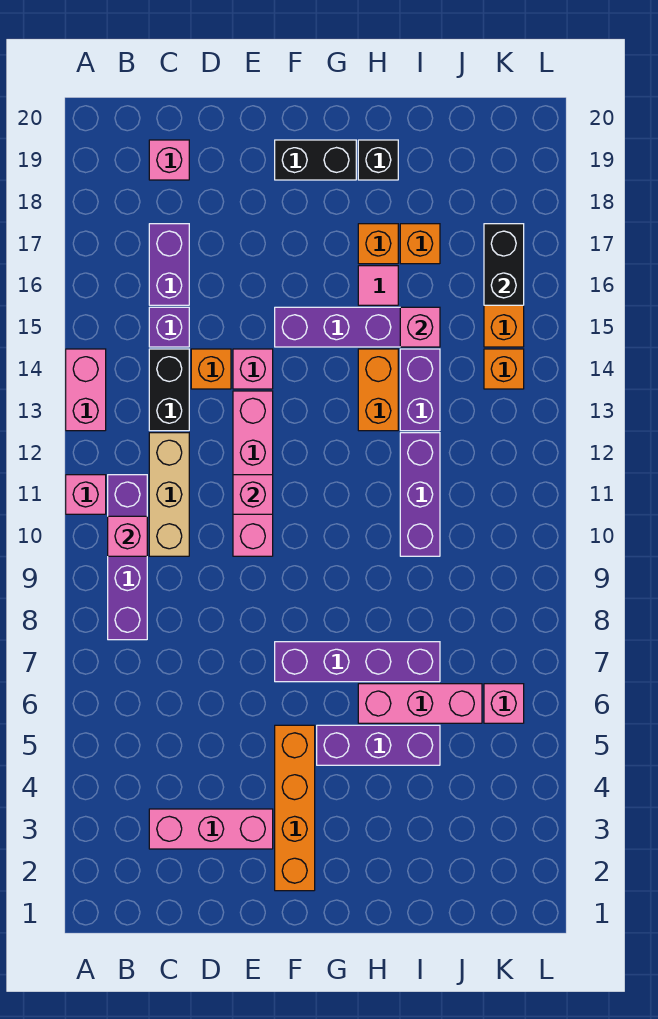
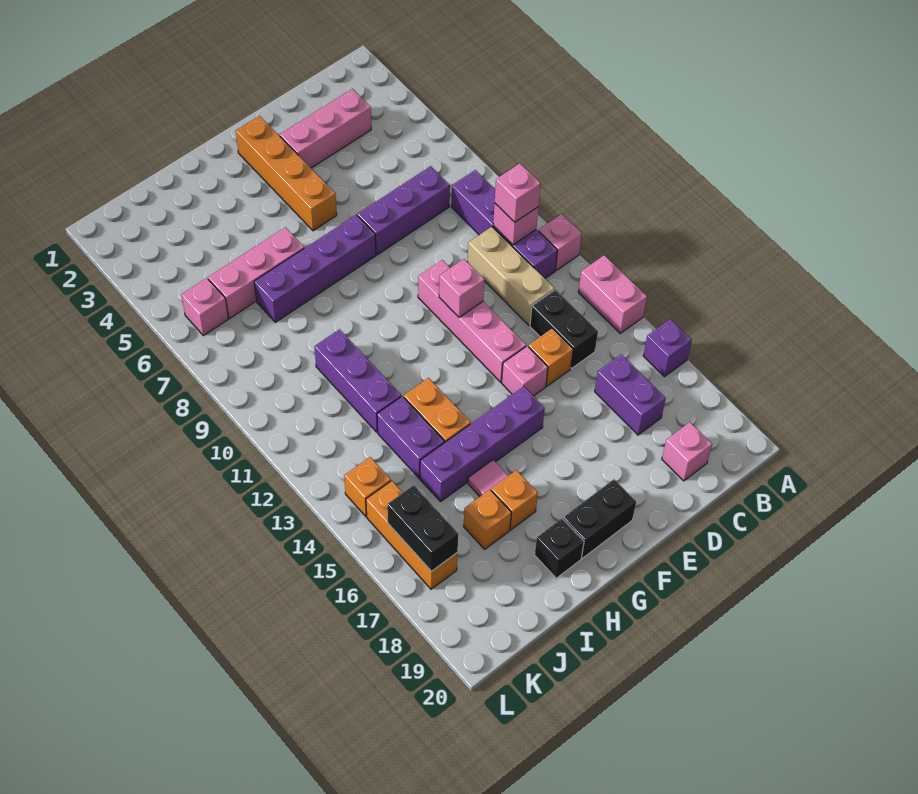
purple 1x1 brick [149,307,189,347] -> purple 1x1 brick moved to [643,319,692,377]
purple 1x3 brick [317,725,440,765] -> purple 1x3 brick moved to [357,166,450,255]
pink 1x1 brick [400,307,440,347] -> pink 1x1 brick moved to [495,164,541,222]

